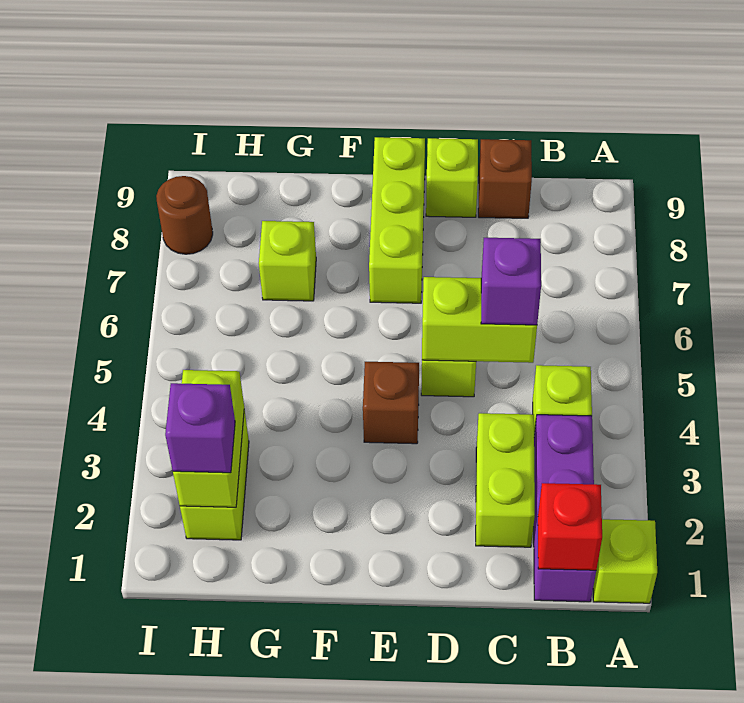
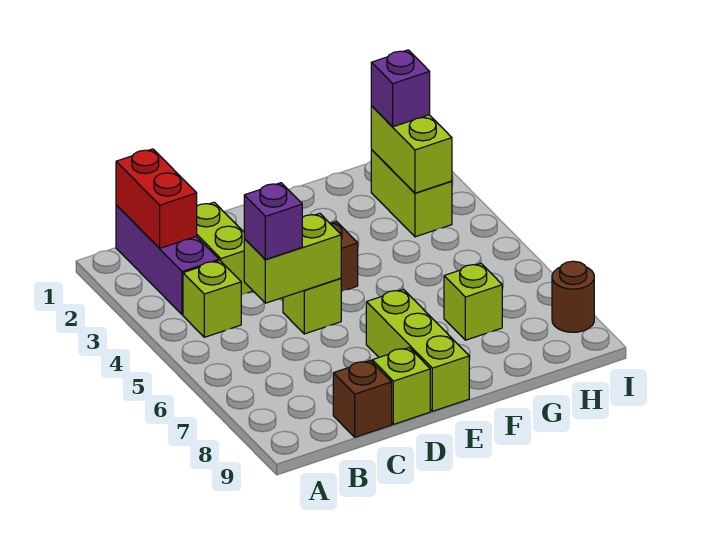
lime 1x1 brick [593,519,657,603] -> none
red 1x1 brick [538,483,602,570] -> red 1x2 brick [116,149,197,248]

